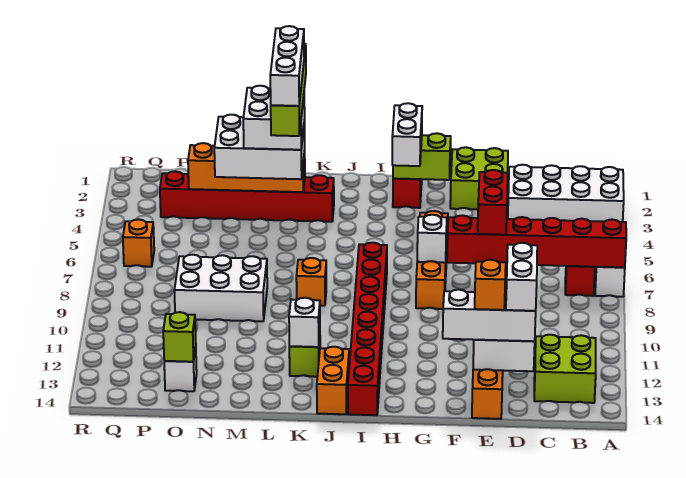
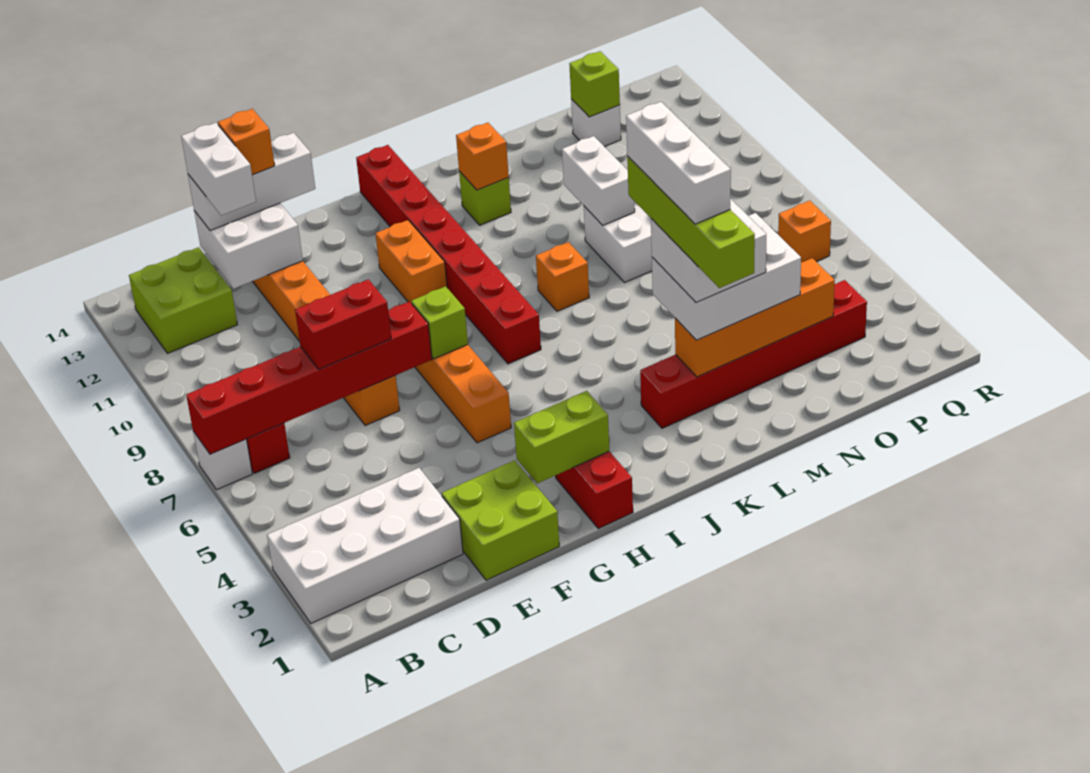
red 1x2 brick [478,170,508,235] -> red 1x2 brick turned to [295,279,391,369]
white 1x1 brick [417,215,447,263] -> lime 1x1 brick [411,286,468,359]
white 1x2 brick [392,103,422,166] -> white 1x2 brick moved to [562,136,635,225]
orange 1x2 brick [317,347,349,414] -> orange 1x2 brick moved to [376,220,447,304]
white 1x1 brick [289,298,320,347] -> orange 1x1 brick [456,123,509,190]

